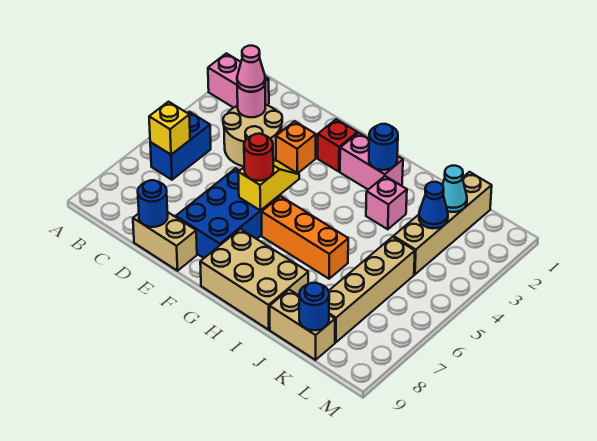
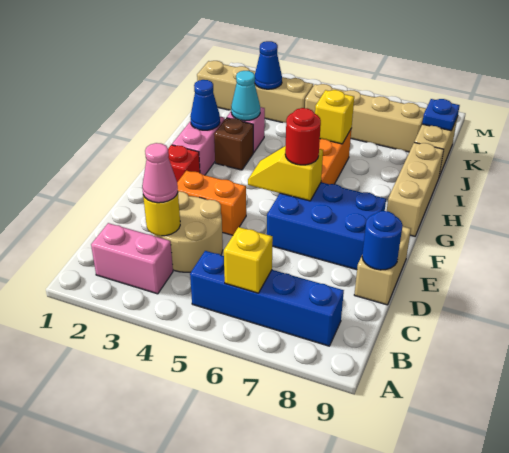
pink 1x2 brick [208,53,269,108] -> pink 1x2 brick turned to [91,223,173,294]
blue 1x2 brick [150,112,211,180] -> blue 1x4 brick [190,251,344,346]
pink 1x1 round brick [237,85,265,117] -> yellow 1x1 round brick [143,193,180,236]
orange 1x1 brick [276,121,316,173] -> orange 1x2 brick [177,171,246,235]
tan 2x3 brick [200,229,308,330] -> tan 1x3 brick [387,142,444,236]
blue 1x1 round brick [369,124,398,170] -> blue 1x1 cone [190,80,220,130]
none -> brown 1x1 brick [214,118,253,170]
none -> yellow 1x1 brick [315,90,354,144]
cyan 1x1 cone [442,166,467,212] -> cyan 1x1 cone moved to [231,71,260,121]
blue 1x1 round brick [299,283,329,330] -> blue 1x1 plate [422,99,460,131]

